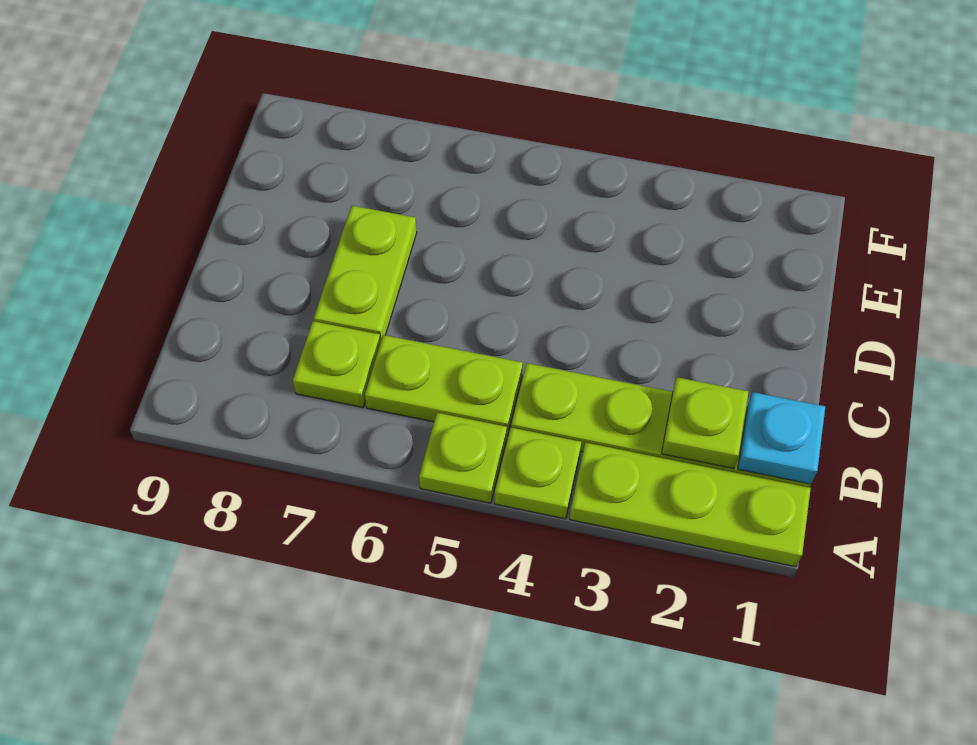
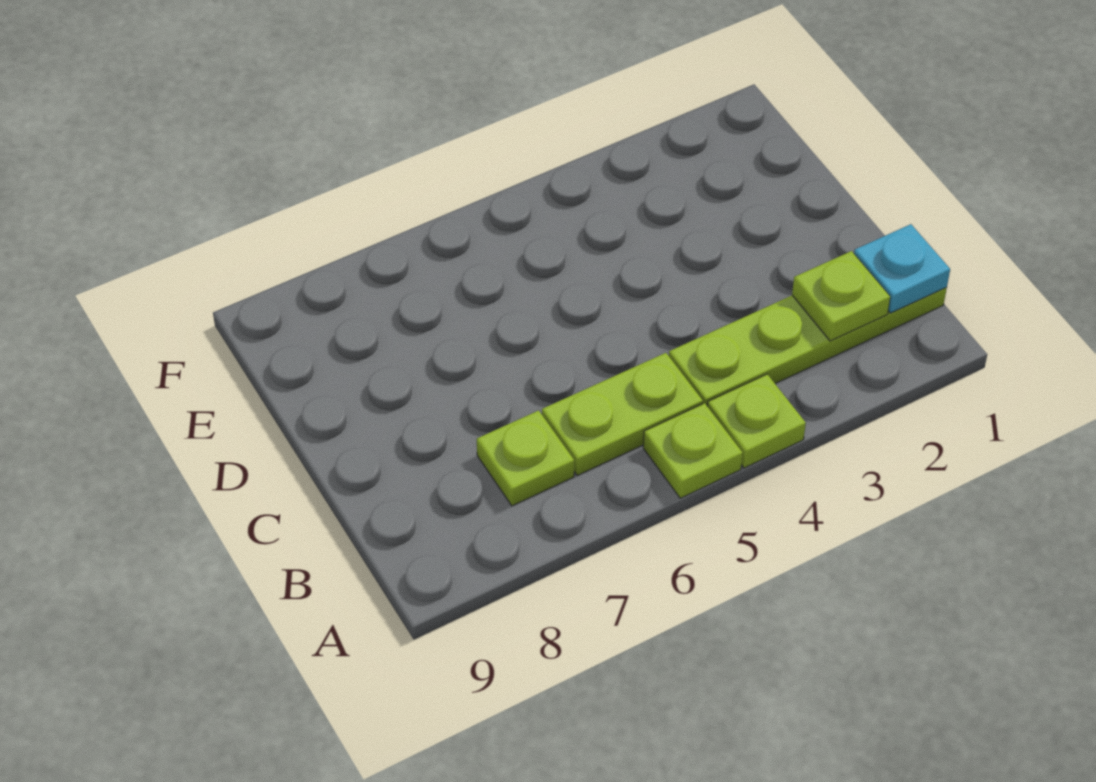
lime 1x3 plate [570,442,811,567] -> none
lime 1x2 plate [314,206,417,341] -> none

